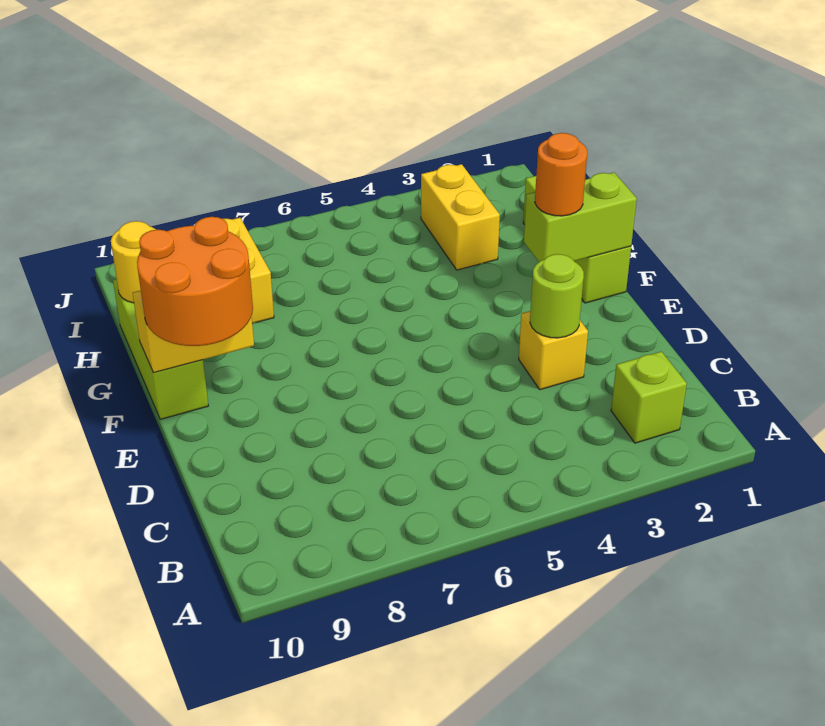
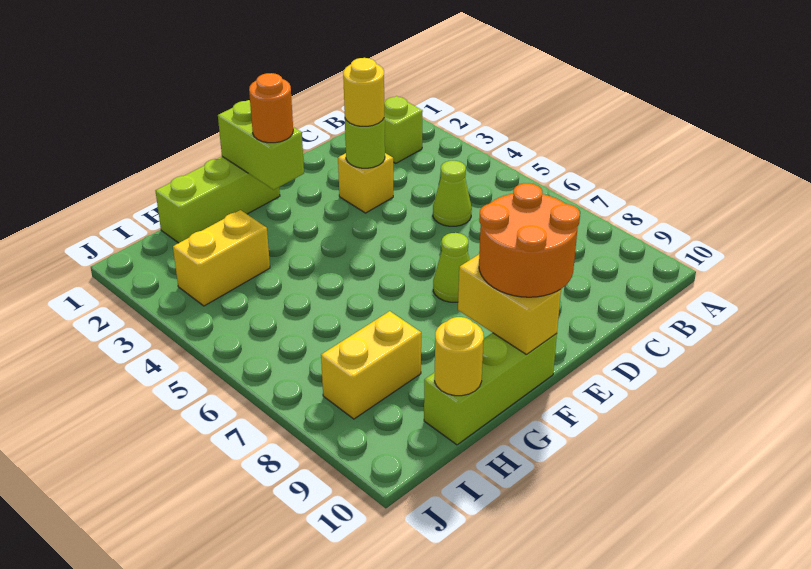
none -> lime 1x1 cone [433,161,472,226]
none -> yellow 1x1 round brick [343,58,384,126]
none -> lime 1x1 cone [433,233,470,302]

